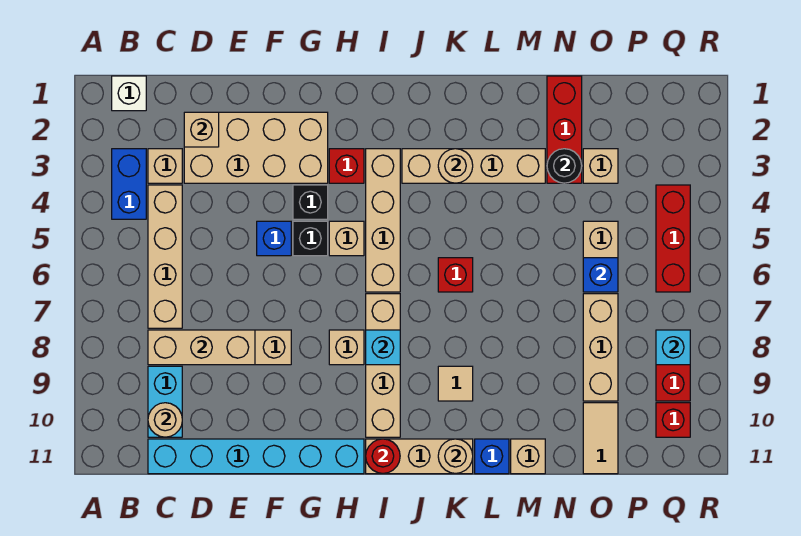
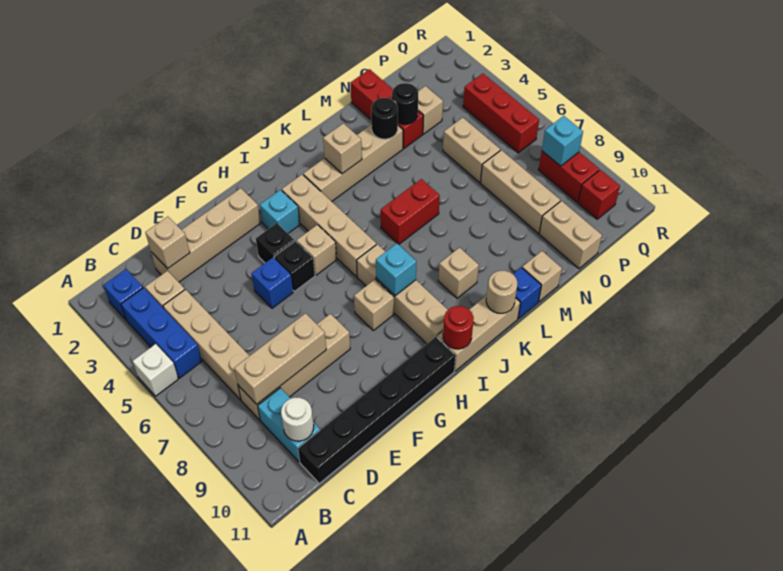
white 1x1 brick [112,76,146,111] -> white 1x1 brick moved to [133,344,178,396]
blue 1x2 brick [112,149,146,219] -> blue 1x3 brick [121,288,202,378]
tan 1x1 round brick [148,403,182,437] -> white 1x1 round brick [281,397,314,441]
cyan 1x6 brick [148,439,364,474] -> black 1x6 brick [298,337,456,483]
tan 2x4 brick [184,112,328,183] -> tan 1x4 brick [151,188,261,282]
red 1x1 brick [329,149,364,183] -> cyan 1x1 brick [260,190,300,233]
tan 1x1 round brick [438,149,473,183] -> tan 1x1 brick [323,123,362,174]
red 1x1 brick [438,258,473,292] -> red 1x2 brick [381,179,440,244]
tan 1x1 tile [438,366,473,401] -> tan 1x1 brick [438,248,479,298]
none -> black 1x1 round brick [371,98,398,139]
blue 1x1 brick [583,258,618,292] -> blue 1x1 brick moved to [103,269,143,320]
tan 1x2 tile [583,403,618,474] -> tan 1x2 brick [539,201,602,269]

